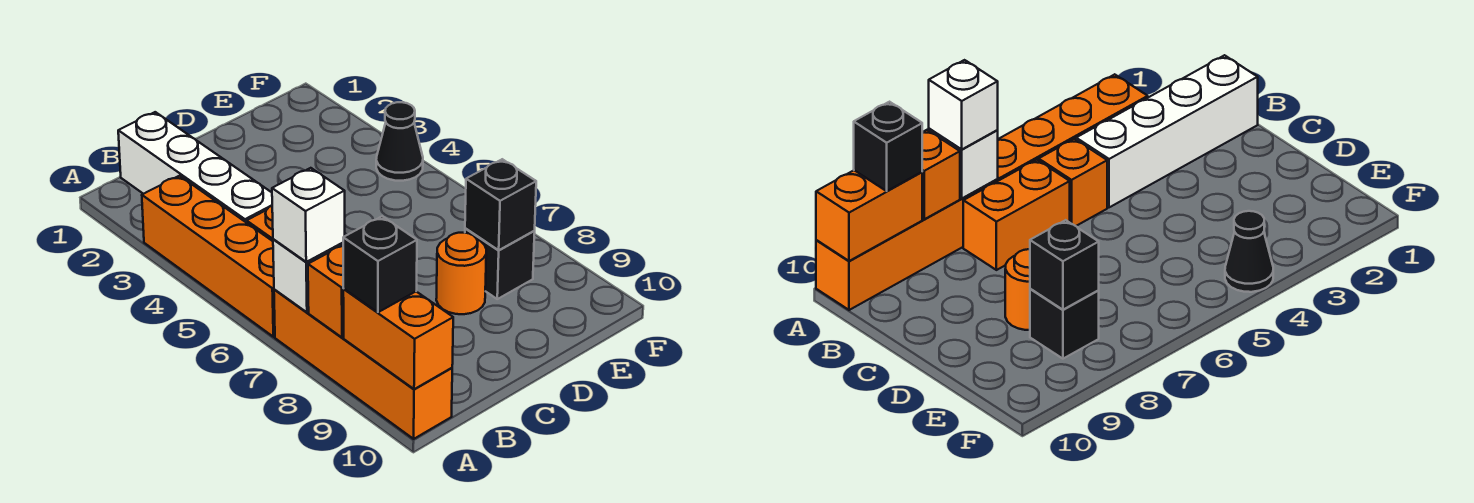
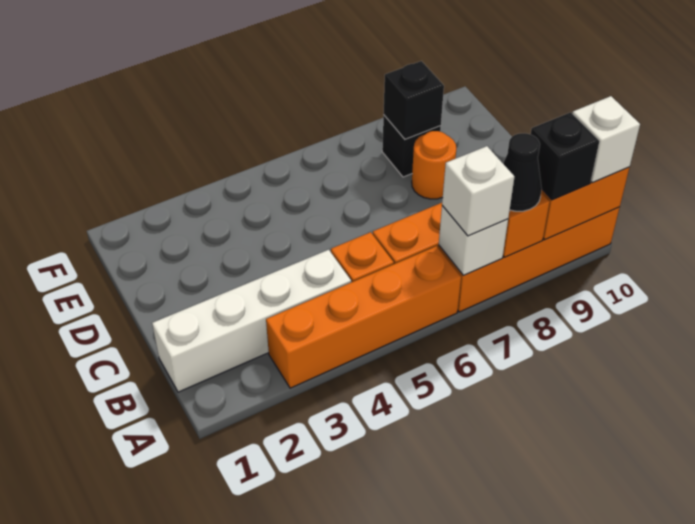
none -> white 1x1 brick [572,96,640,183]
black 1x1 cone [376,102,423,181] -> black 1x1 cone moved to [503,133,542,211]

